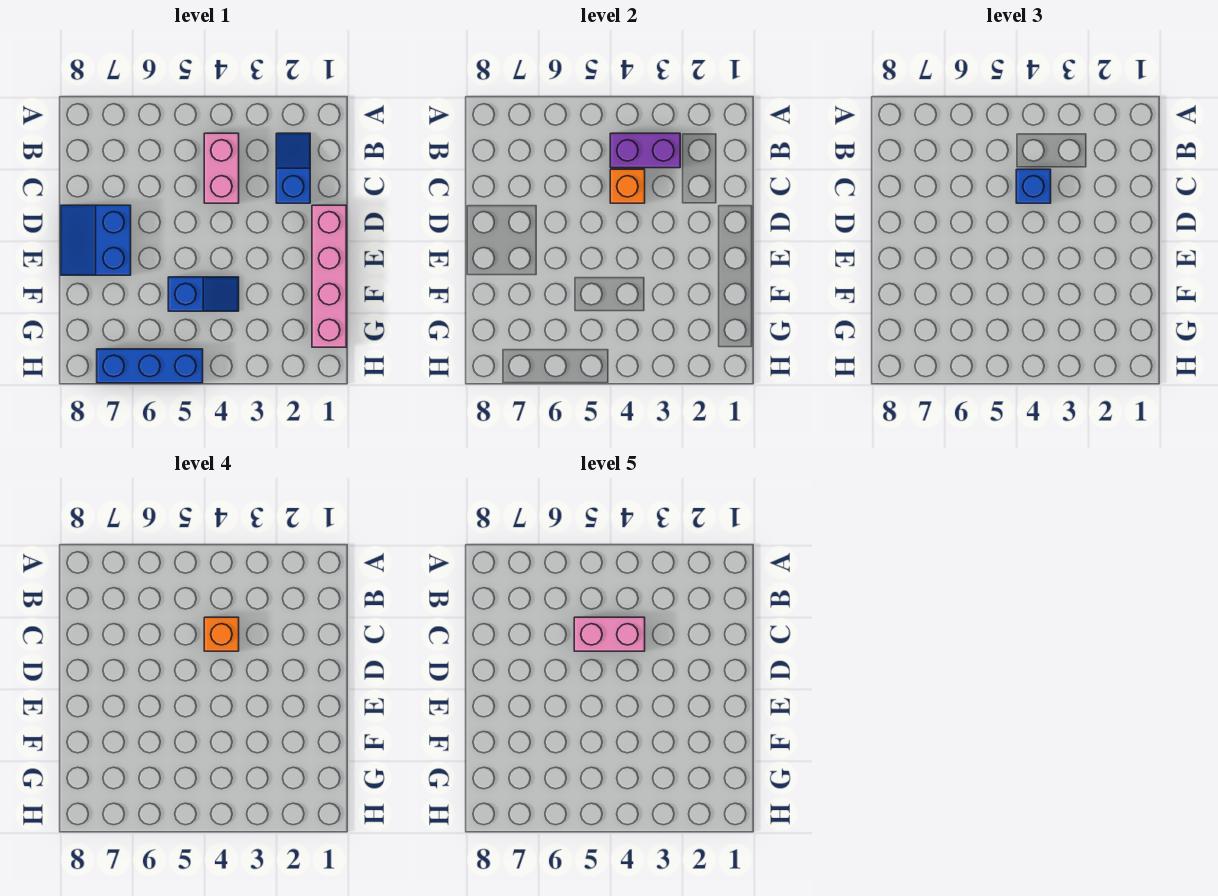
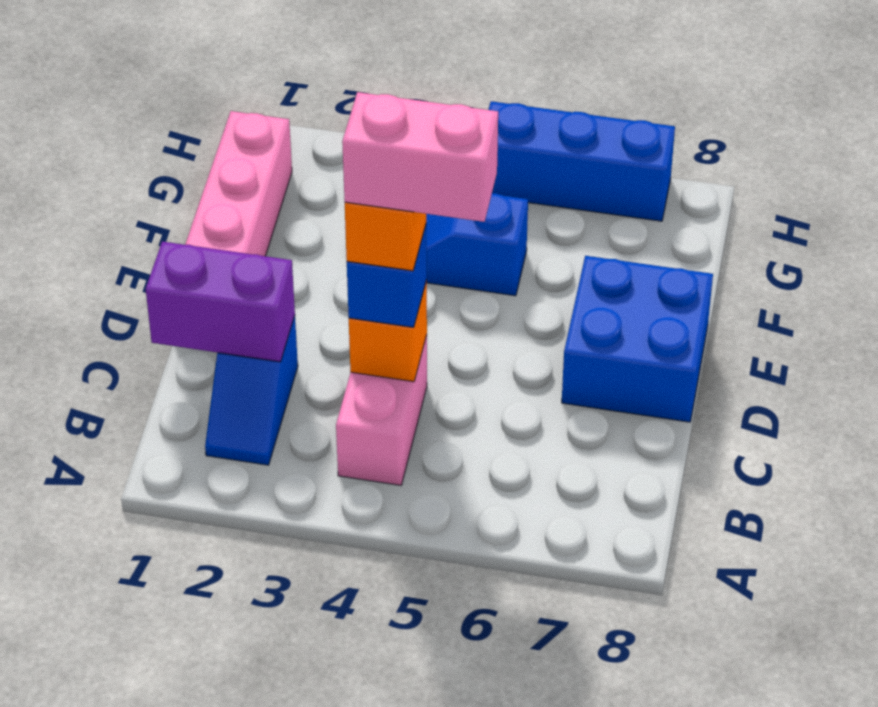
purple 1x2 brick [610,133,680,168] -> purple 1x2 brick moved to [146,241,295,362]
blue 2x2 slope [61,205,131,275] -> blue 2x2 brick [562,256,713,422]

